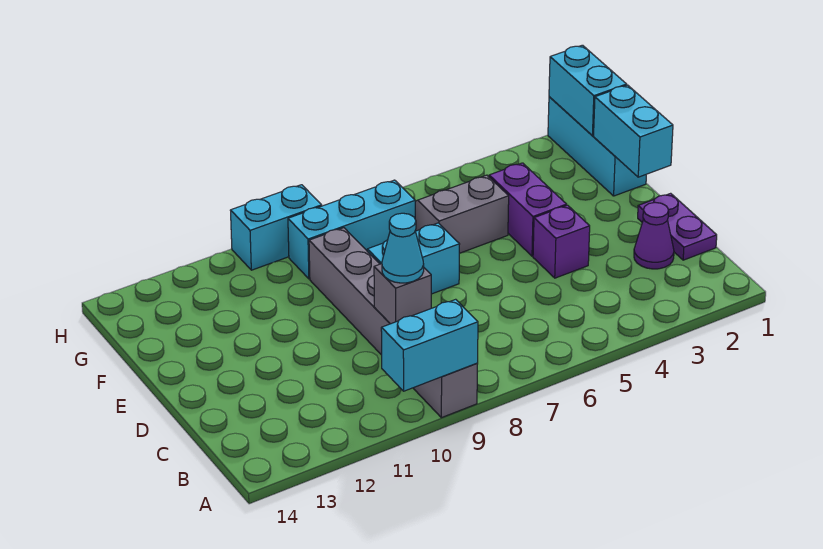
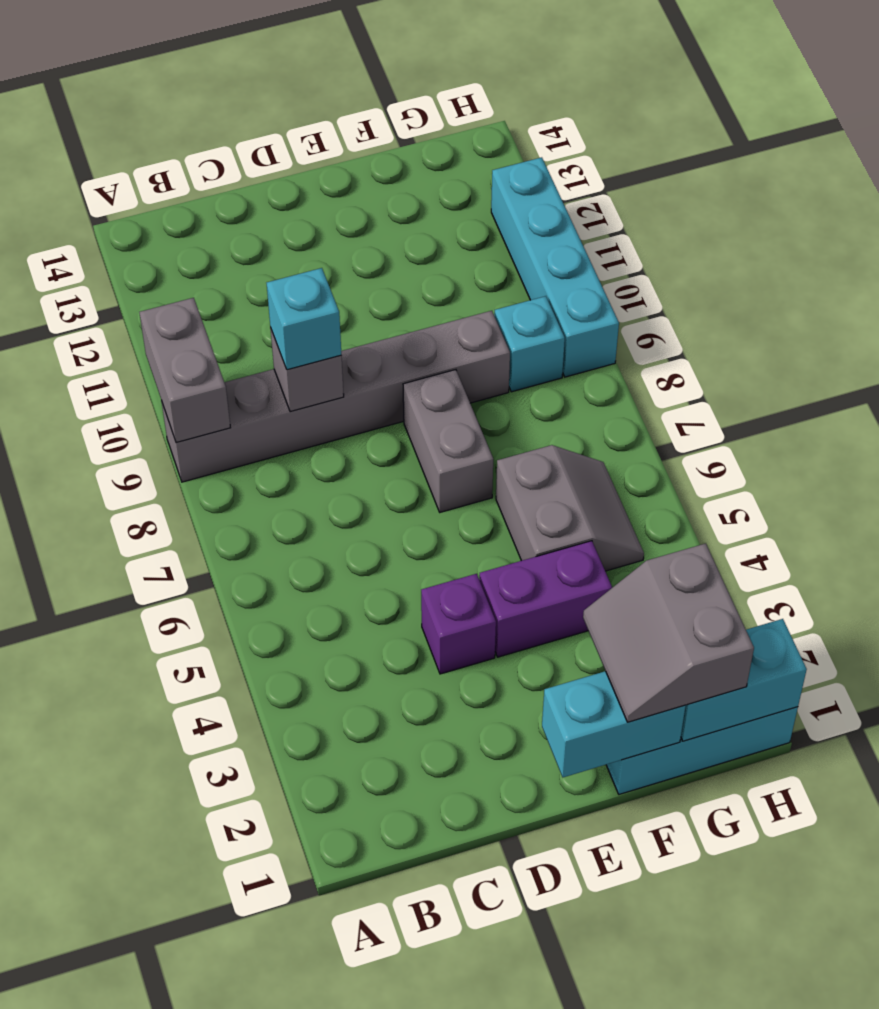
cyan 1x2 brick [381,299,478,391] -> grey 1x2 brick [139,298,230,443]
purple 1x2 plate [638,193,717,260] -> none
purple 1x1 cone [634,202,674,269] -> none
cyan 1x1 cone [382,213,424,283] -> cyan 1x1 brick [267,268,341,370]
cyan 1x2 brick [367,223,460,294] -> grey 1x2 brick [403,370,493,512]
none -> grey 2x2 slope [583,543,754,722]
cyan 1x3 brick [288,180,415,279] -> cyan 1x1 brick [494,296,565,392]
cyan 1x2 brick [230,185,322,270] -> cyan 1x4 brick [491,157,619,377]

